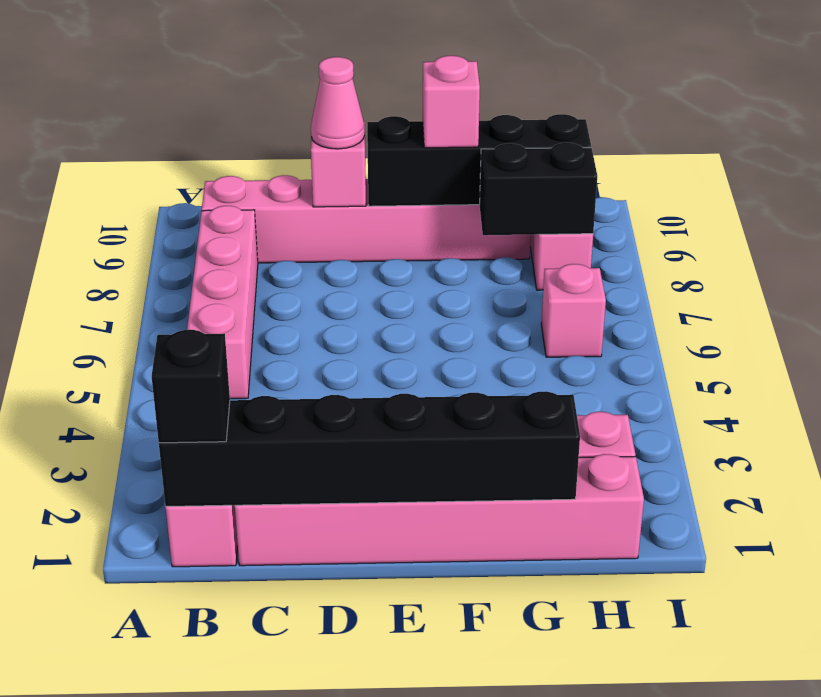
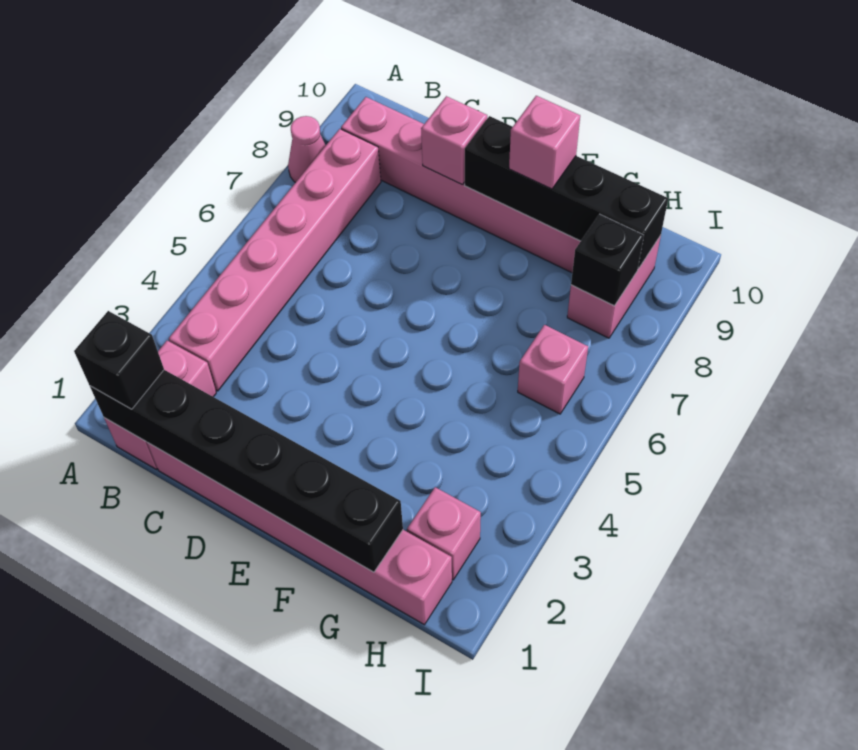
pink 1x4 brick [187,206,258,399] -> pink 1x6 brick [169,129,381,391]
pink 1x1 cone [311,57,365,149] -> pink 1x1 cone moved to [288,116,326,183]
black 1x2 brick [480,143,597,235] -> black 1x1 brick [571,214,644,306]

